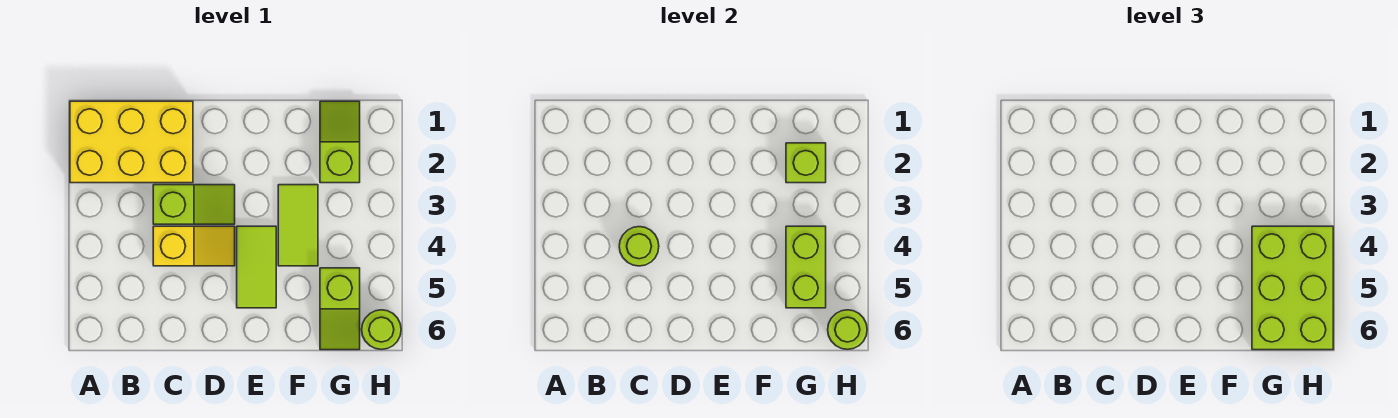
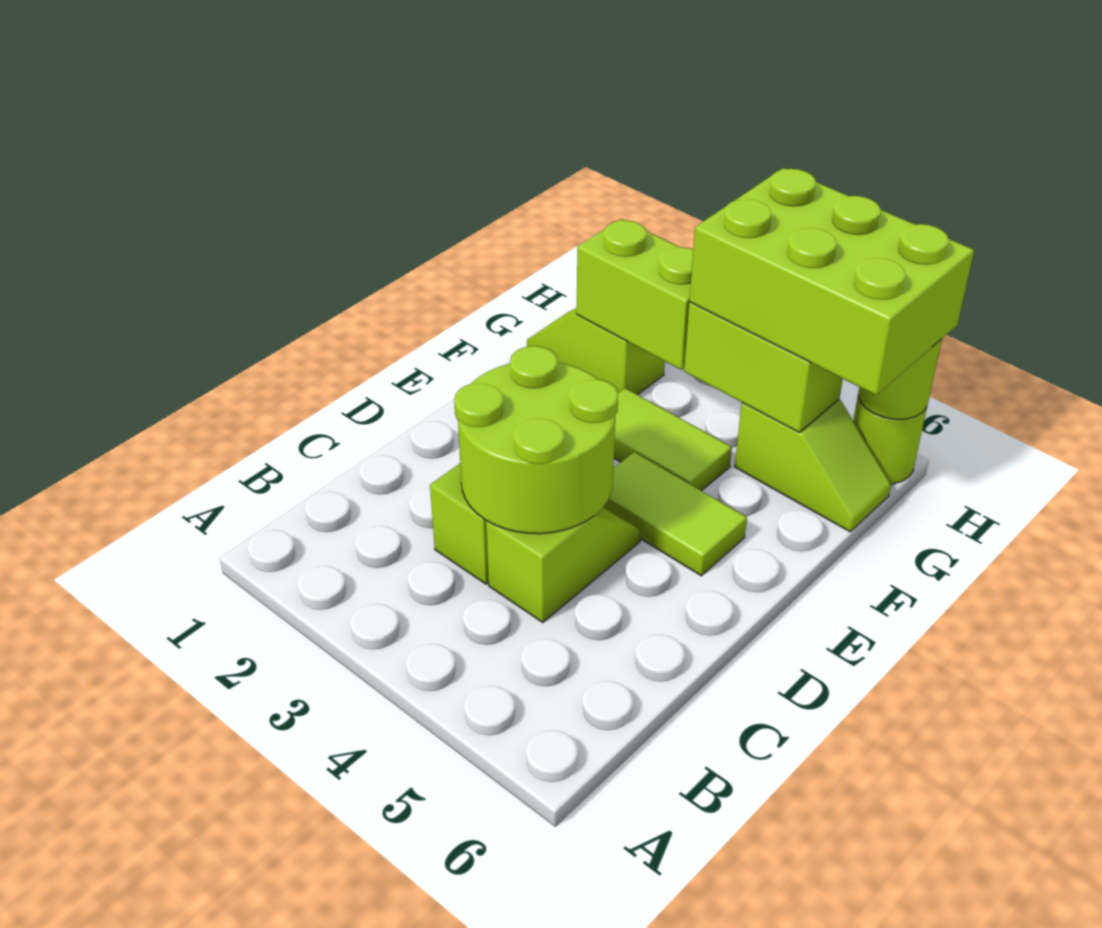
yellow 2x3 brick [70,101,193,183] -> none
yellow 1x2 slope [153,226,235,266] -> lime 1x2 slope [486,507,641,623]
lime 1x1 round brick [619,227,659,266] -> lime 2x2 round brick [454,346,618,534]
lime 1x1 brick [786,143,826,183] -> lime 1x2 brick [576,219,693,370]

